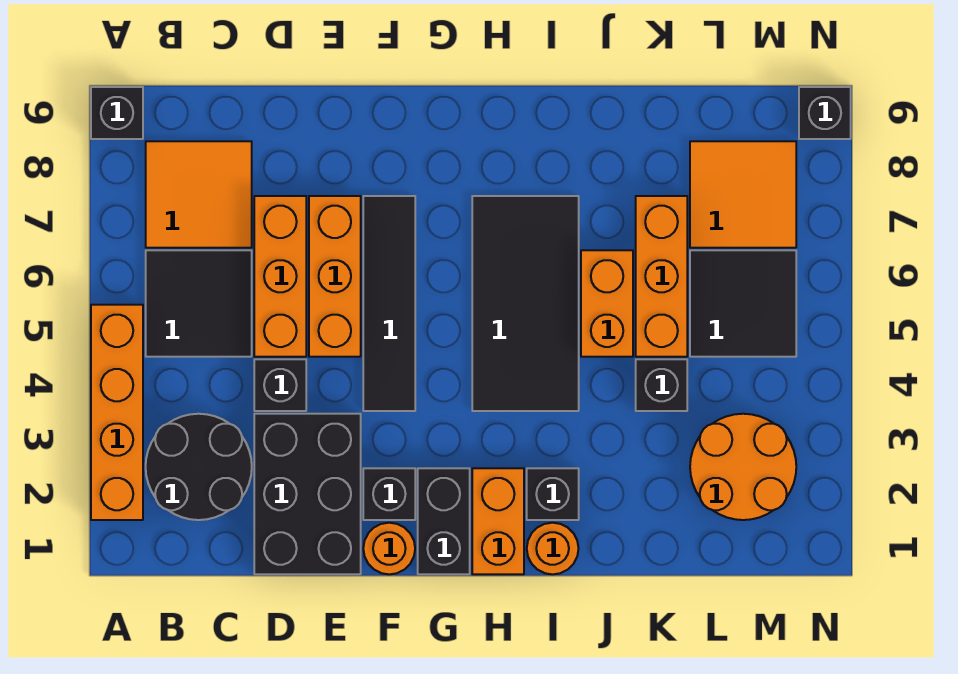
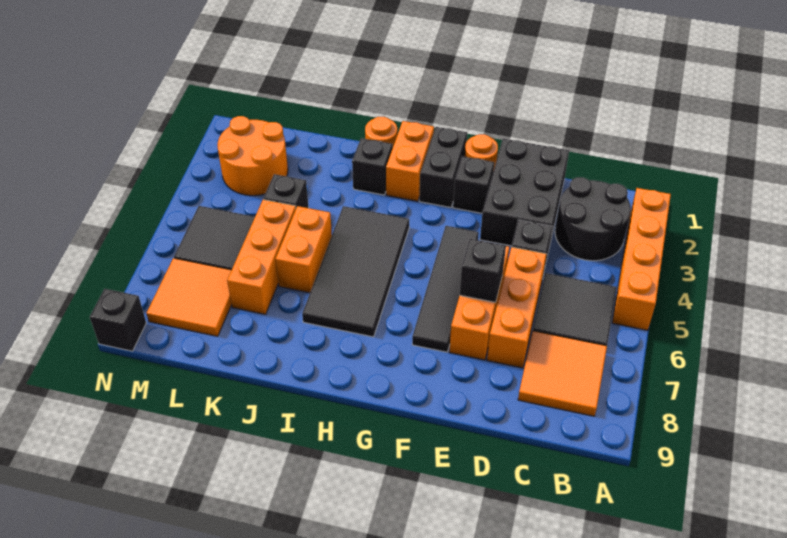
black 1x1 brick [91,87,143,139] -> black 1x1 brick moved to [460,239,506,303]

